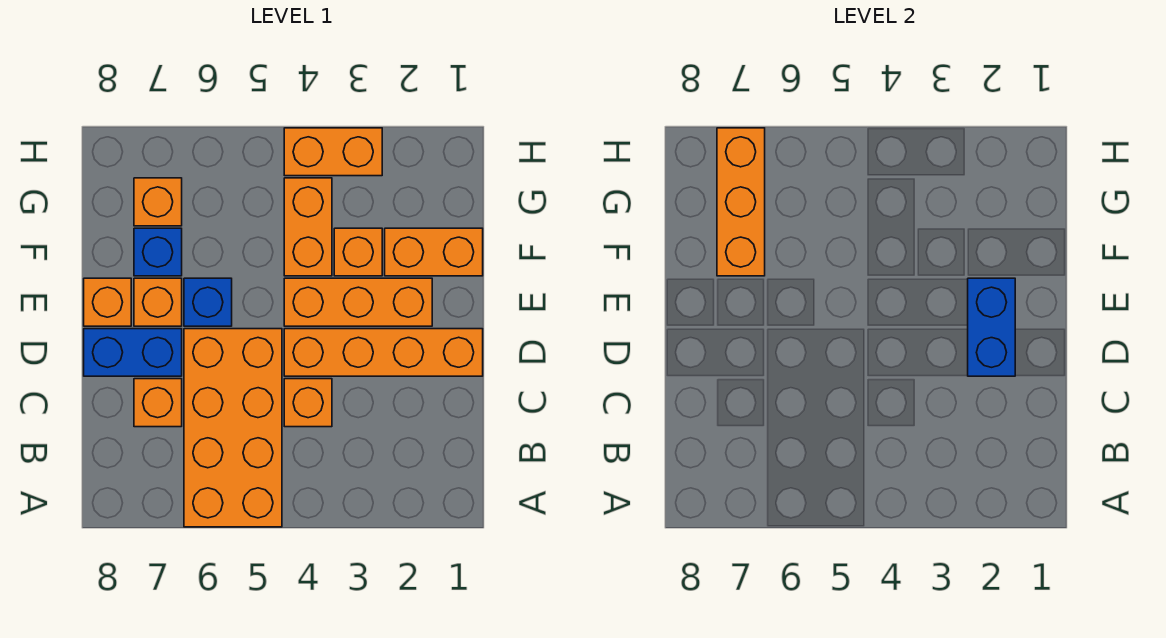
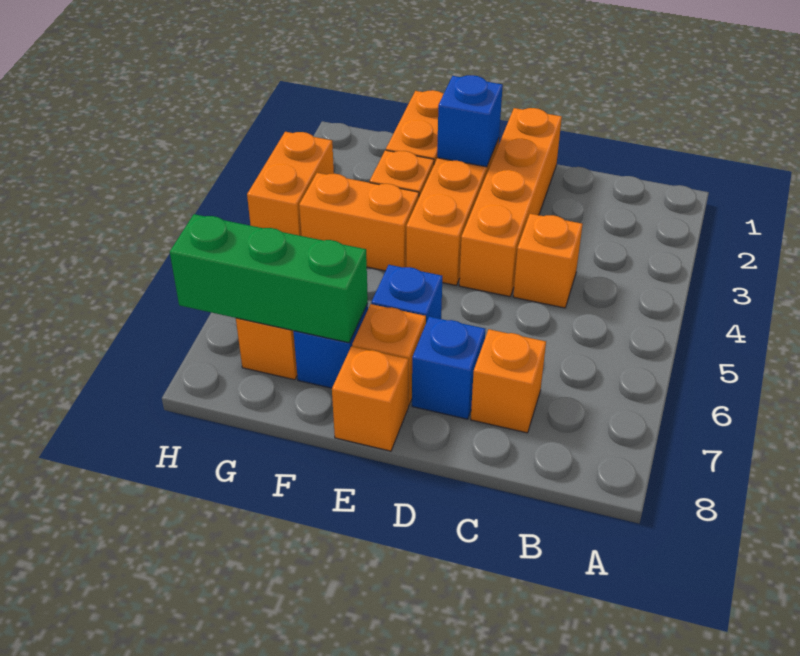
orange 2x4 brick [184,329,282,527] -> none
blue 1x2 brick [968,278,1015,376] -> blue 1x1 brick [437,75,503,167]
blue 1x2 brick [84,329,182,376] -> blue 1x1 brick [412,317,485,419]
orange 1x3 brick [717,128,765,276] -> green 1x3 brick [170,214,368,343]

